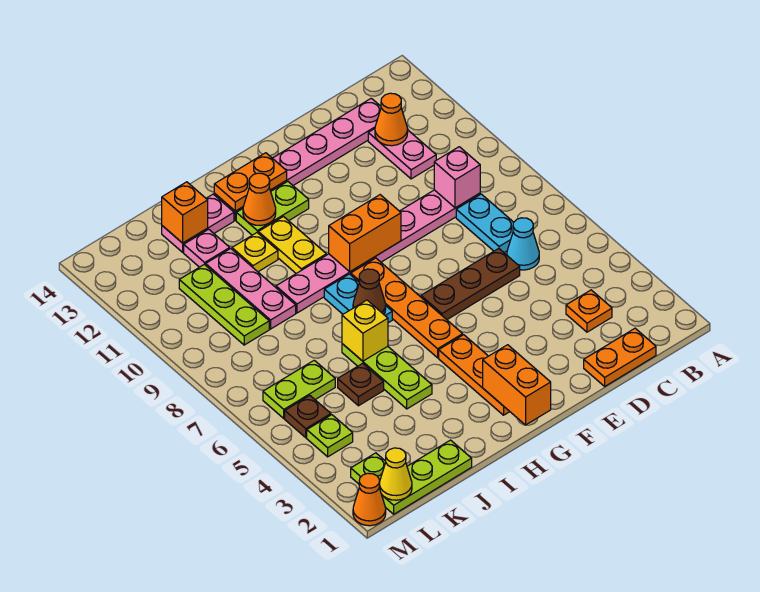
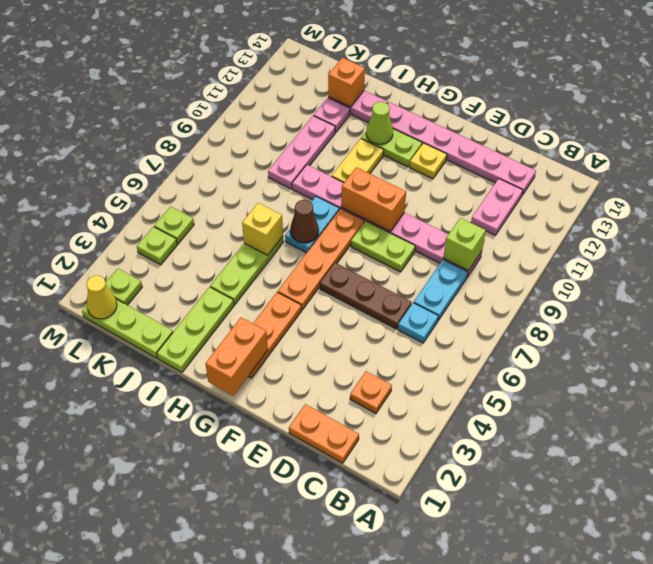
cyan 1x1 cone [507,218,539,270] -> cyan 1x1 plate [398,303,438,343]
pink 1x1 brick [434,147,480,208] -> lime 1x1 brick [444,218,486,271]
orange 1x1 cone [375,93,408,146] -> none
orange 1x2 plate [214,153,287,211] -> none
orange 1x1 cone [243,173,276,225] -> lime 1x1 cone [366,102,393,144]
yellow 1x1 plate [232,233,278,272] -> yellow 1x1 plate moved to [410,143,447,179]
brown 1x1 plate [338,363,384,406] -> none
lime 1x2 plate [263,360,335,418] -> lime 1x2 plate moved to [351,221,415,272]
lime 1x3 plate [179,264,269,345] -> lime 1x3 plate moved to [157,287,234,372]
brown 1x1 plate [285,396,331,438] -> lime 1x1 plate [154,207,194,244]
orange 1x1 cone [353,473,386,526] -> none

